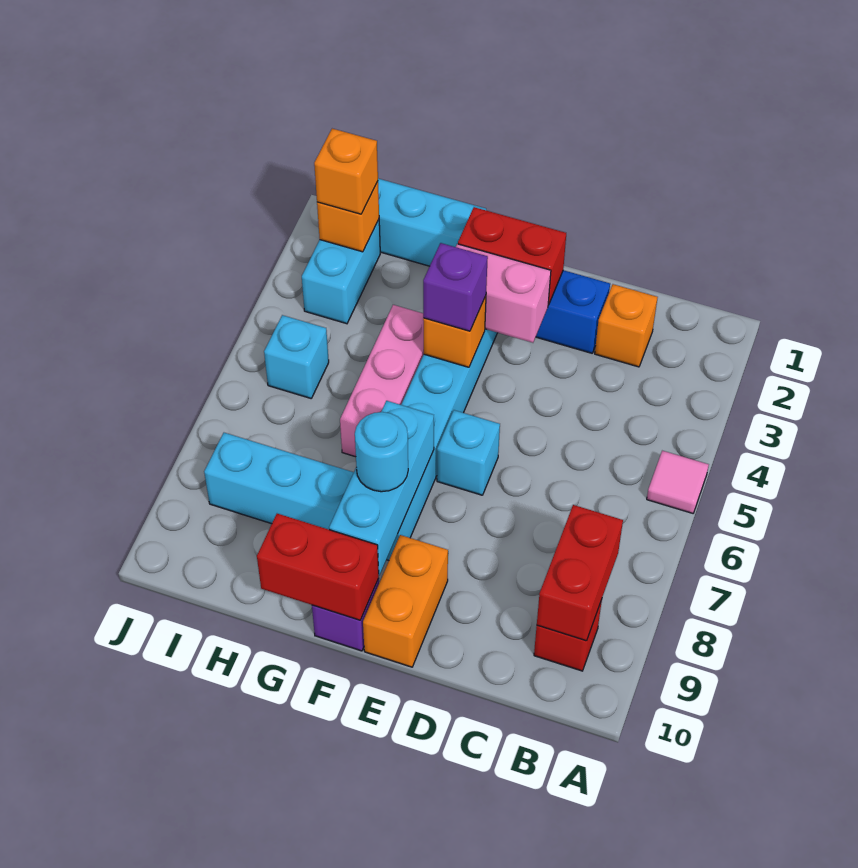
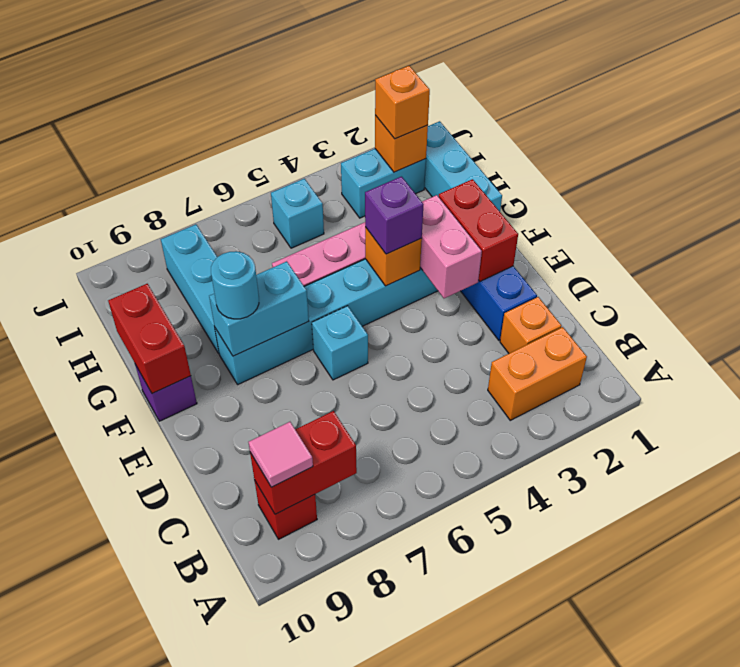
pink 1x1 tile [647,451,709,513] -> pink 1x1 tile moved to [249,422,313,487]
orange 1x2 brick [363,535,448,667] -> orange 1x2 brick moved to [488,327,587,420]
cyan 1x3 brick [329,401,434,575] -> cyan 1x2 brick [209,261,309,356]

